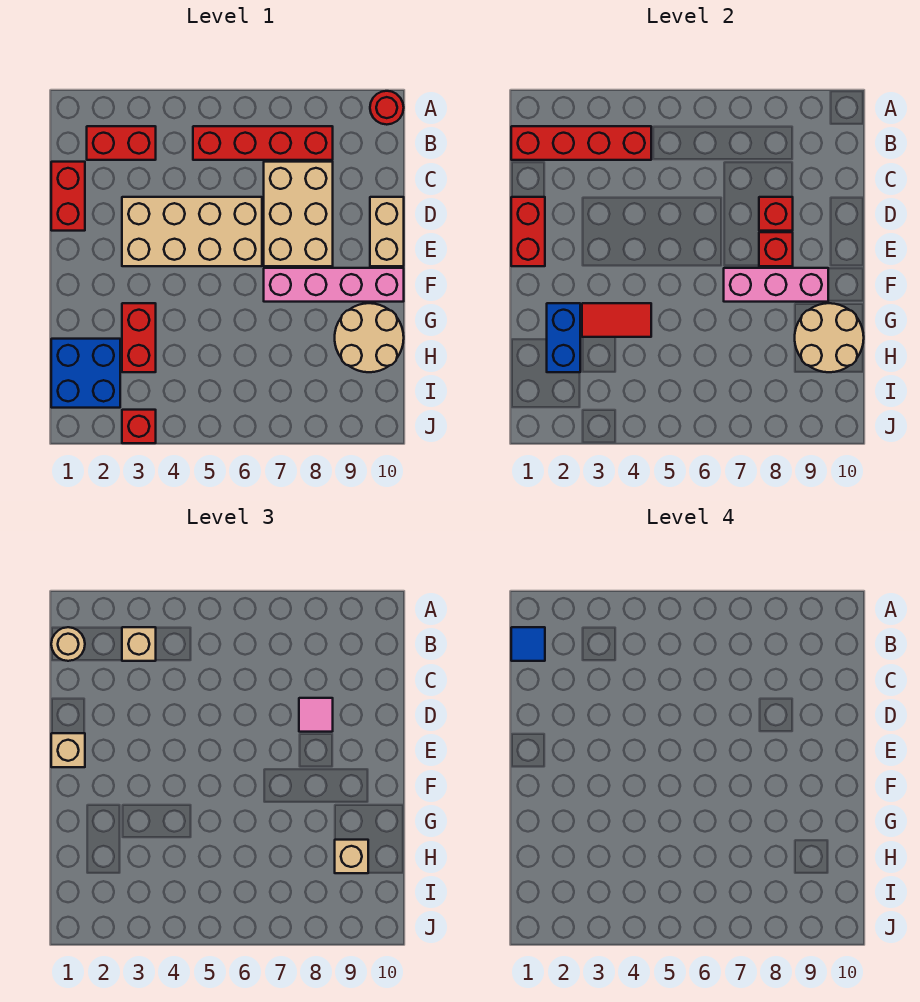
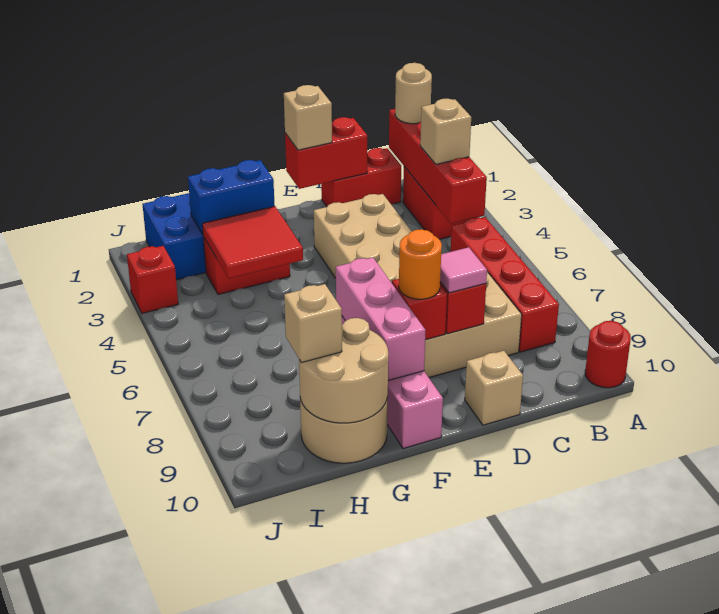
blue 1x1 tile [511,627,545,661] -> none
tan 1x2 brick [370,197,404,266] -> tan 1x1 brick [465,351,523,425]
none -> orange 1x1 round brick [399,229,442,299]
red 1x2 tile [582,303,651,337] -> red 2x2 tile [202,206,303,278]

